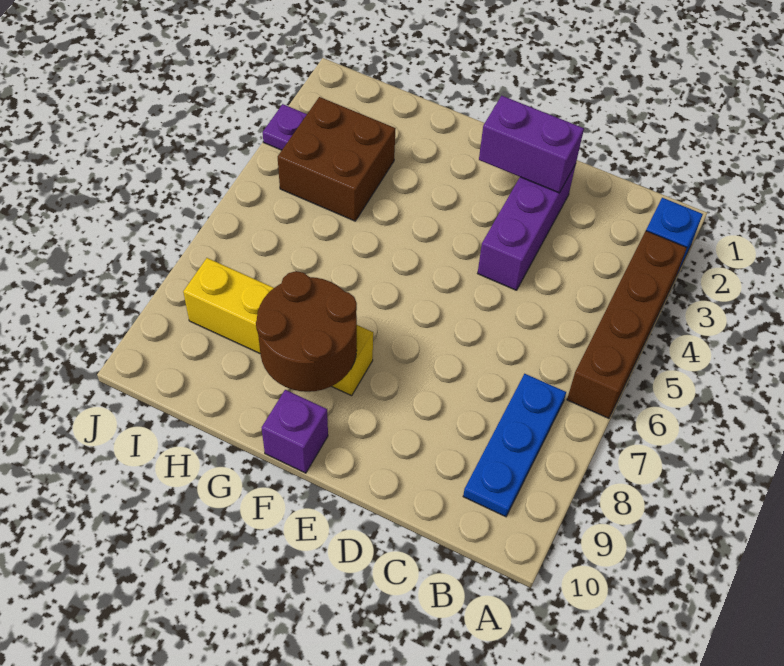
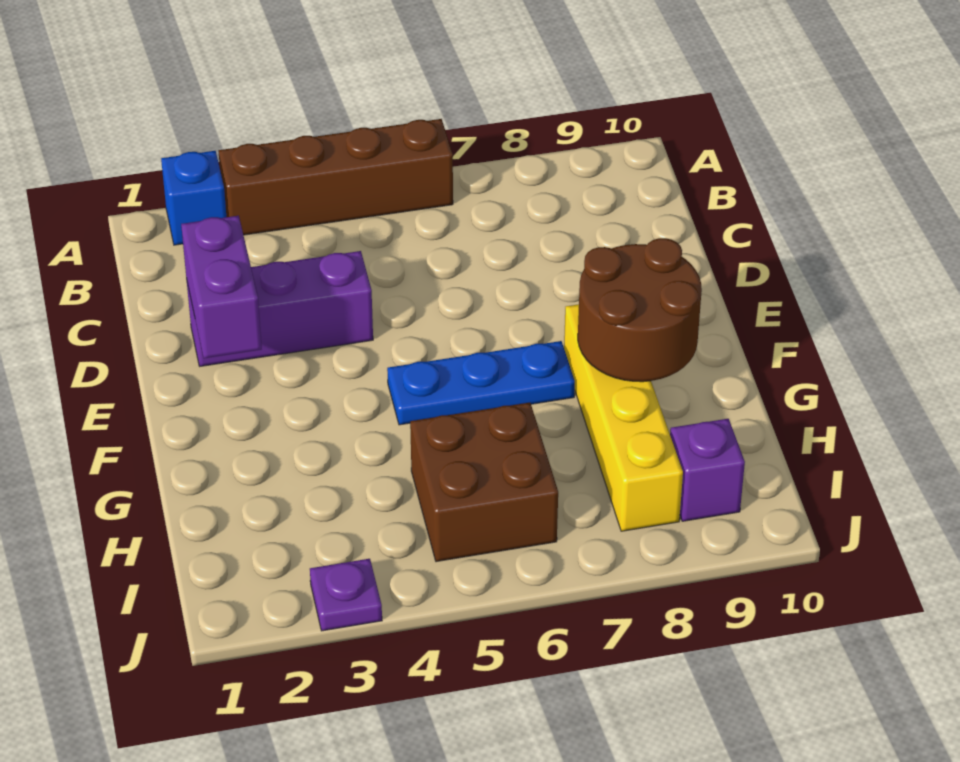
blue 1x3 plate [463,374,566,517] -> blue 1x3 plate moved to [387,341,575,425]
purple 1x1 brick [262,390,328,473] -> purple 1x1 brick moved to [670,419,745,521]
brown 2x2 brick [278,97,396,221] -> brown 2x2 brick moved to [410,403,558,562]

